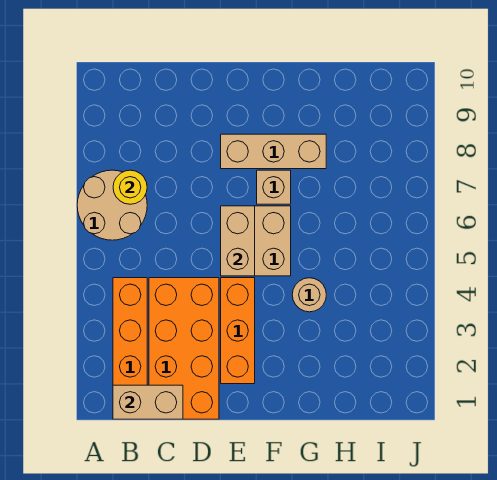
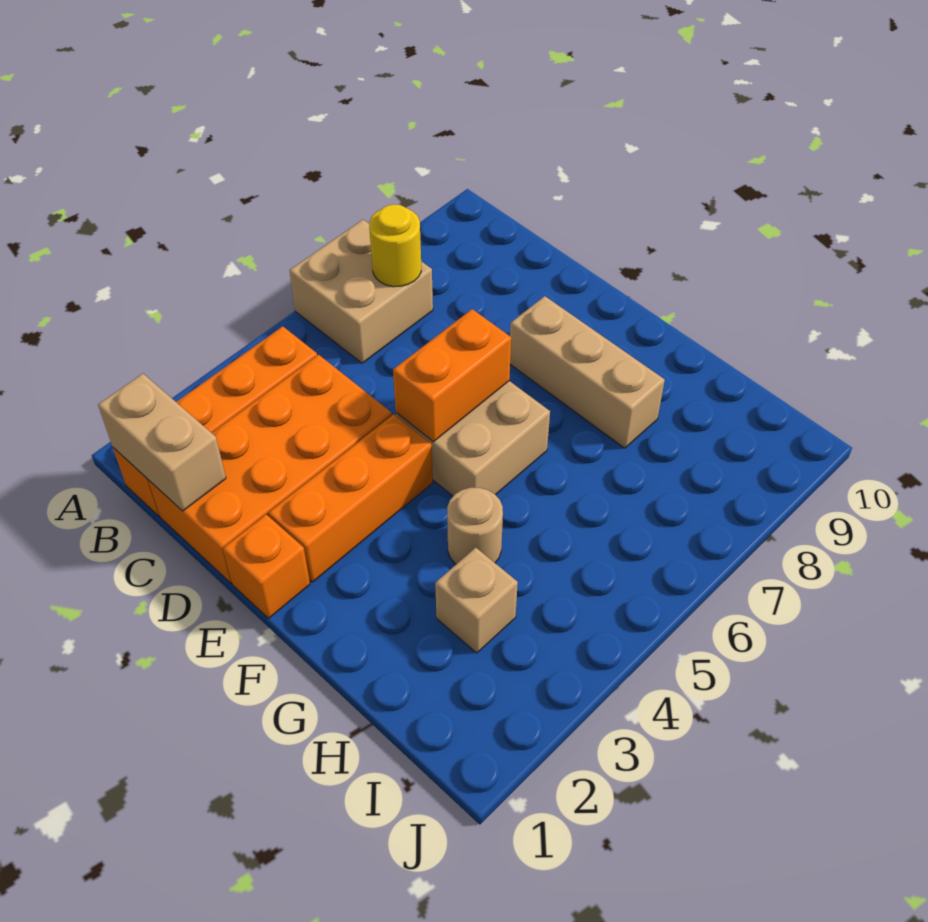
tan 2x2 round brick [77,170,147,240] -> tan 2x2 brick [290,220,433,363]
none -> orange 1x1 brick [223,514,310,618]
tan 1x2 brick [221,206,255,276] -> orange 1x2 brick [393,309,511,442]
tan 1x1 brick [257,170,291,204] -> tan 1x1 brick moved to [435,548,518,653]

